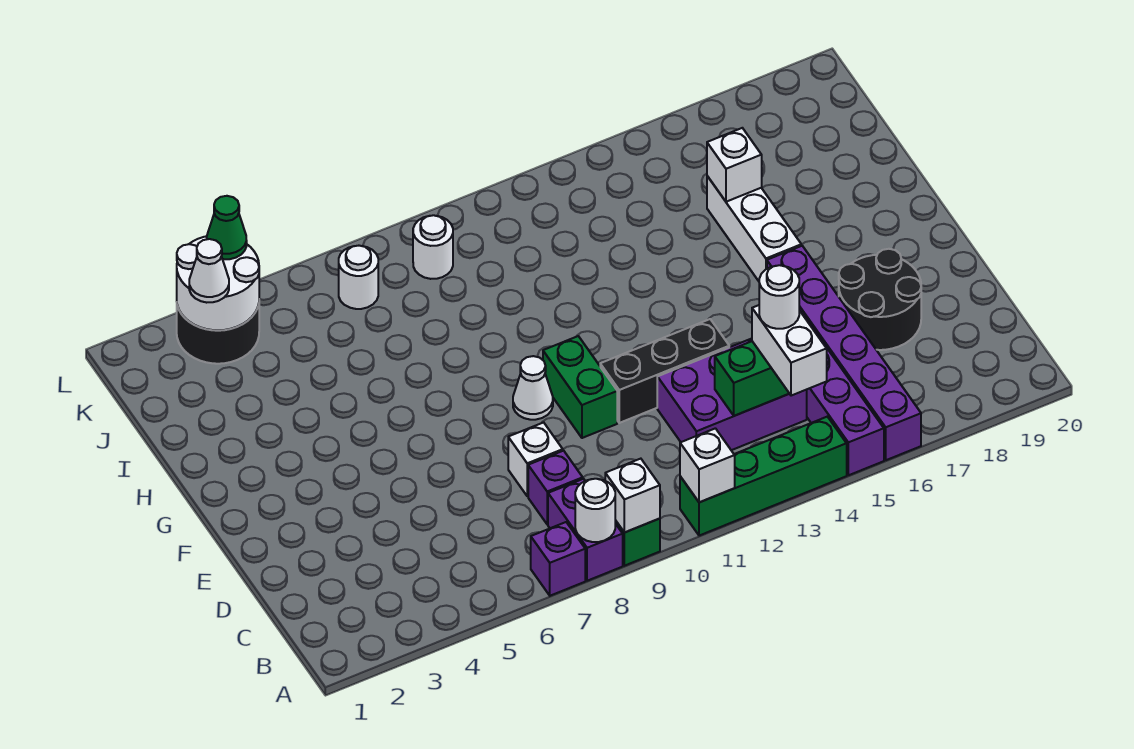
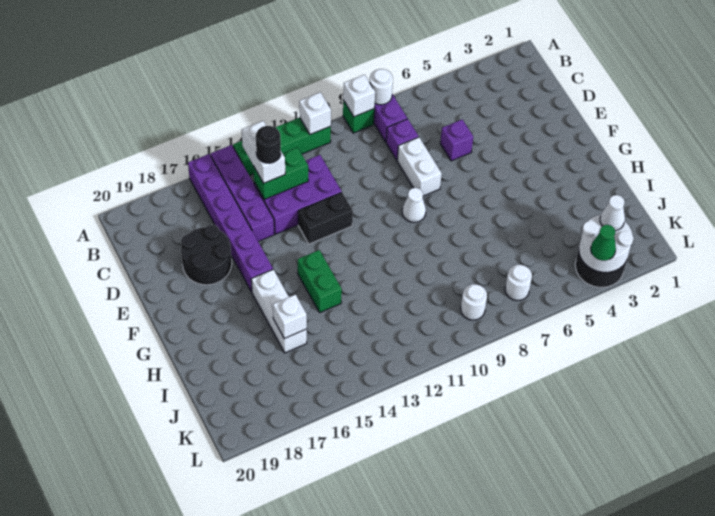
purple 1x1 brick [531,522,585,596] -> purple 1x1 brick moved to [440,120,473,161]
white 1x1 round brick [759,265,799,329] -> black 1x1 round brick [256,126,281,163]
white 1x1 brick [508,422,563,496] -> white 1x2 brick [397,137,442,196]
green 1x2 brick [543,336,617,438] -> green 1x2 brick moved to [298,250,342,312]
black 1x3 brick [600,319,729,423] -> black 1x2 brick [298,193,353,244]

